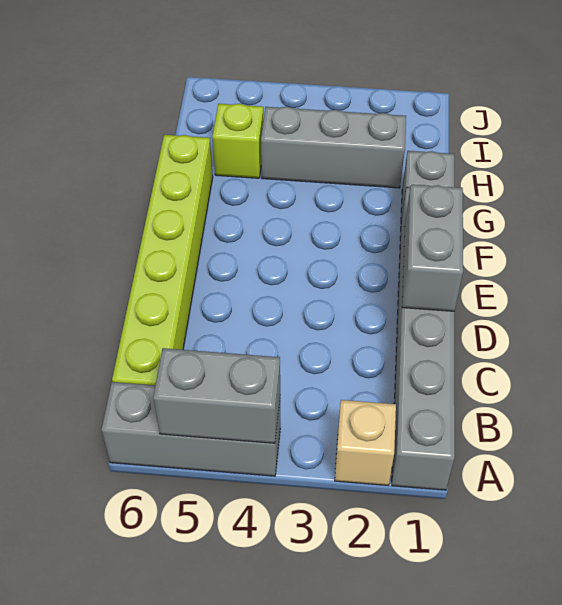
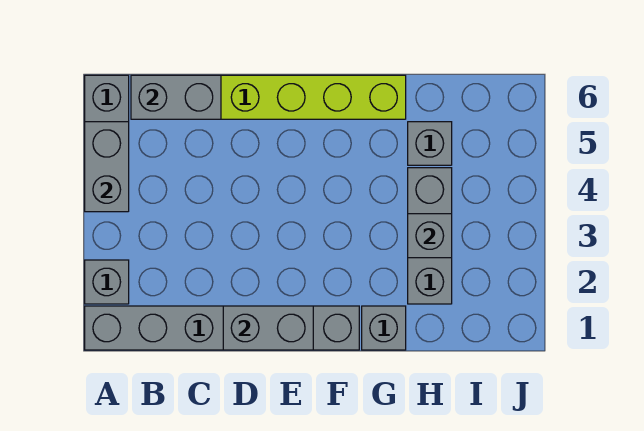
tan 1x1 brick [335,400,396,485] -> grey 1x1 brick [85,260,129,304]
none -> grey 1x2 brick [131,75,221,119]
none -> grey 1x1 brick [408,214,452,258]
lime 1x1 brick [212,104,263,178] -> grey 1x1 brick [408,122,452,165]

